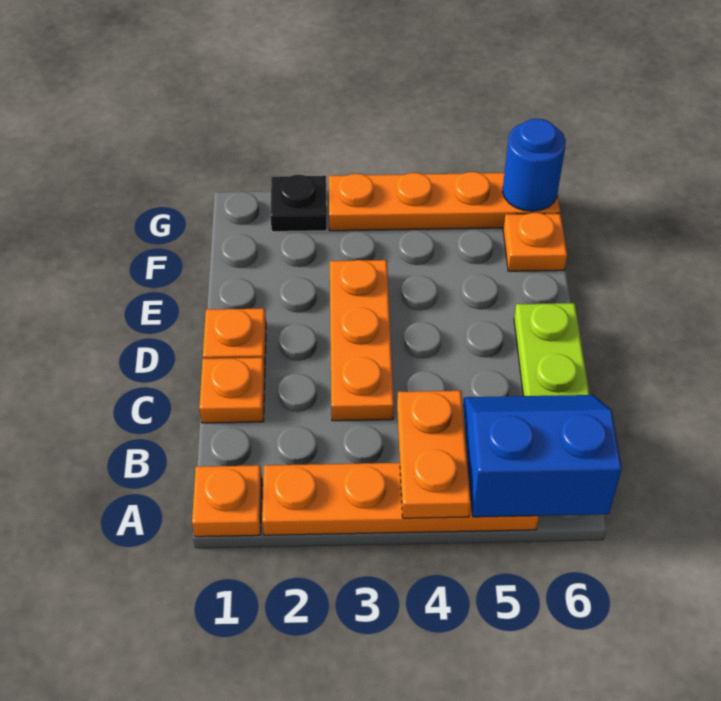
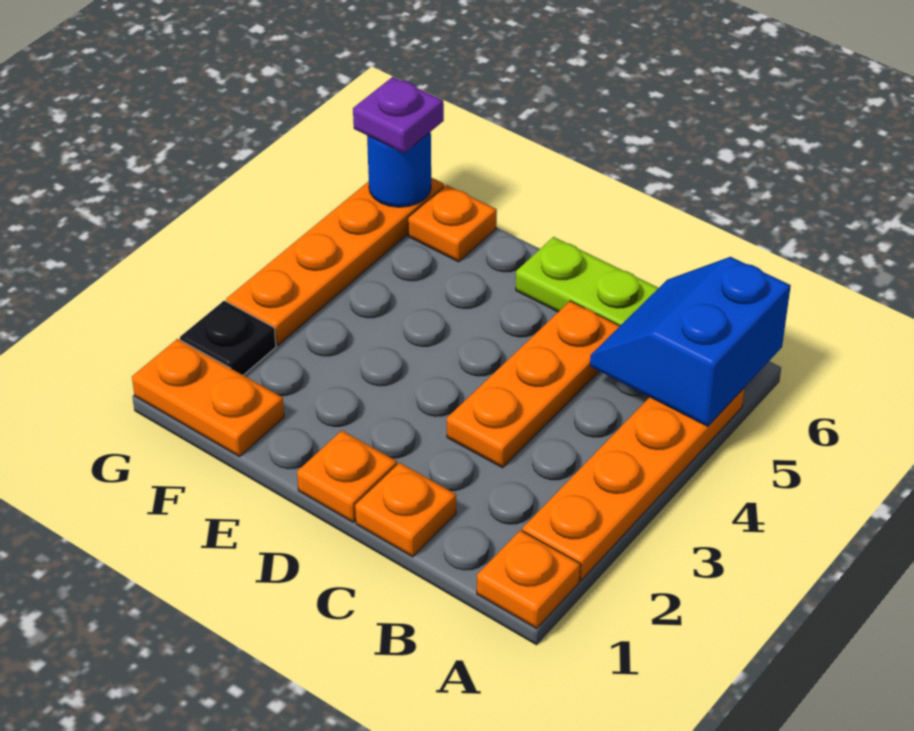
orange 1x2 plate [397,391,471,518] -> orange 1x2 plate moved to [132,339,284,457]
orange 1x3 plate [330,260,394,421] -> orange 1x3 plate turned to [447,301,620,468]
none -> purple 1x1 plate [353,77,444,153]

